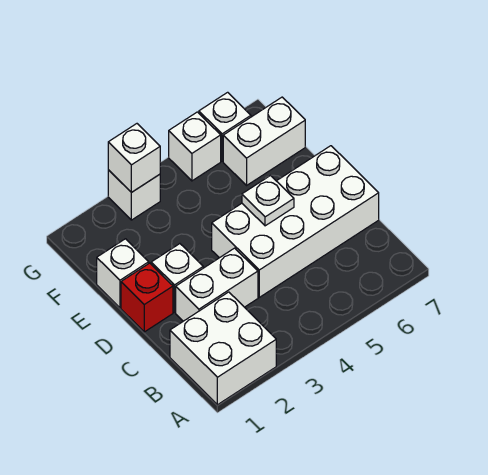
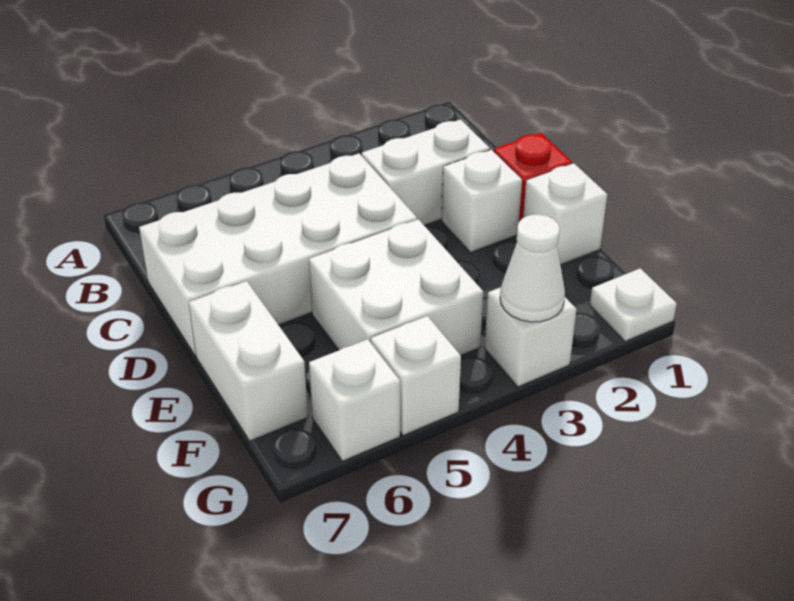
white 2x2 brick [170,292,276,405] -> white 2x2 brick moved to [309,219,483,355]
white 1x1 plate [242,176,294,226] -> white 1x1 plate moved to [590,268,677,341]
white 1x2 brick [223,97,305,185] -> white 1x2 brick turned to [189,281,308,441]
white 1x1 brick [108,124,160,192] -> white 1x1 cone [500,215,565,322]

